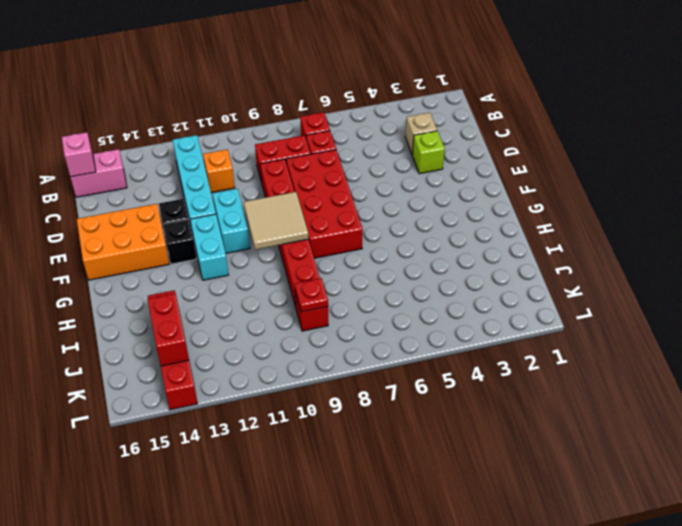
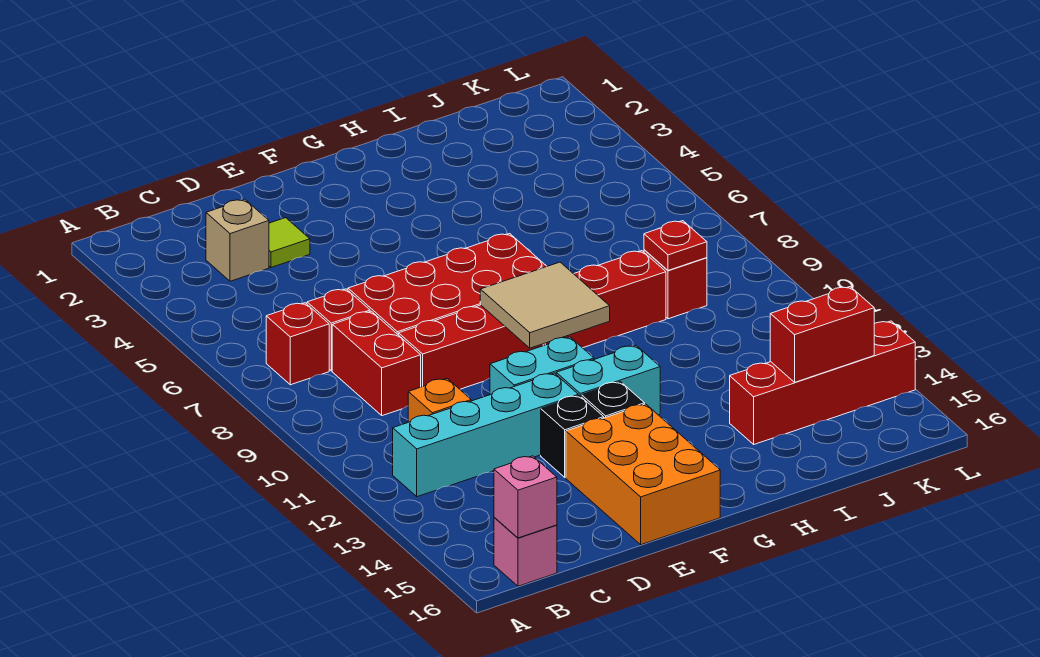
pink 1x2 brick [70,149,127,197] -> pink 1x1 brick [494,517,557,586]
lime 1x1 brick [412,131,445,174] -> lime 1x1 tile [269,218,310,267]

